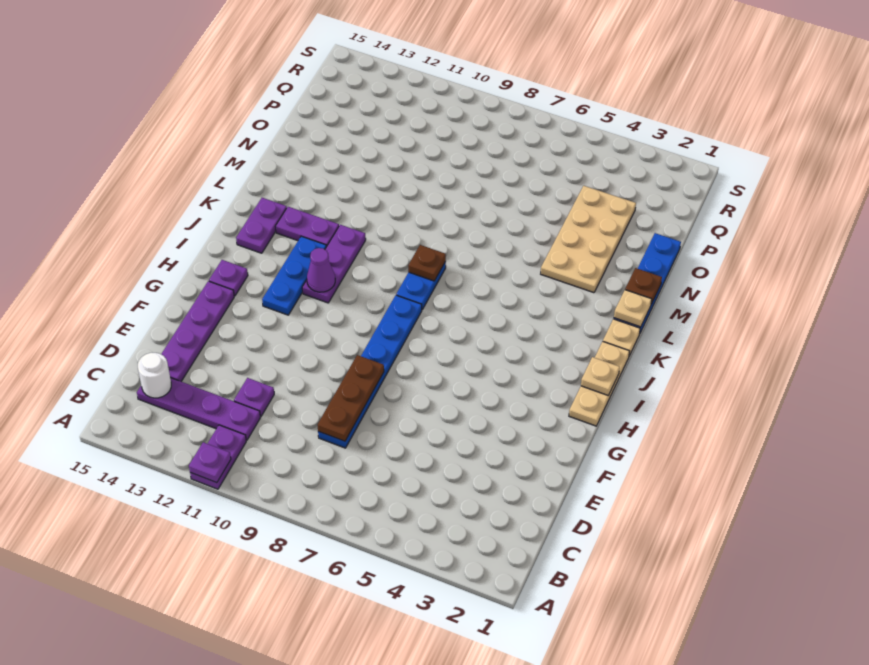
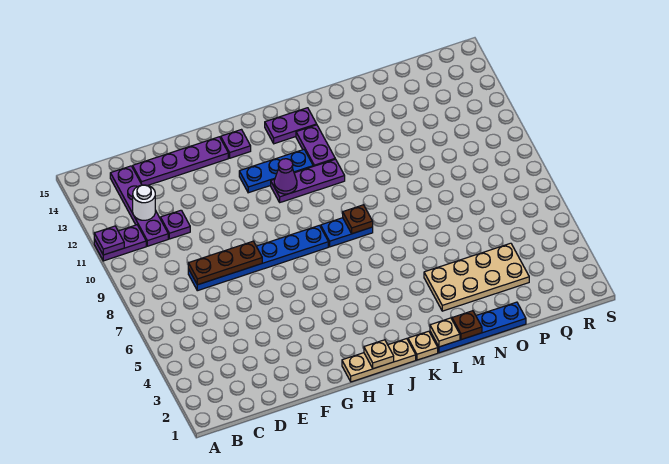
white 1x1 round brick [138,353,171,398] -> white 1x1 round brick moved to [133,185,155,220]

